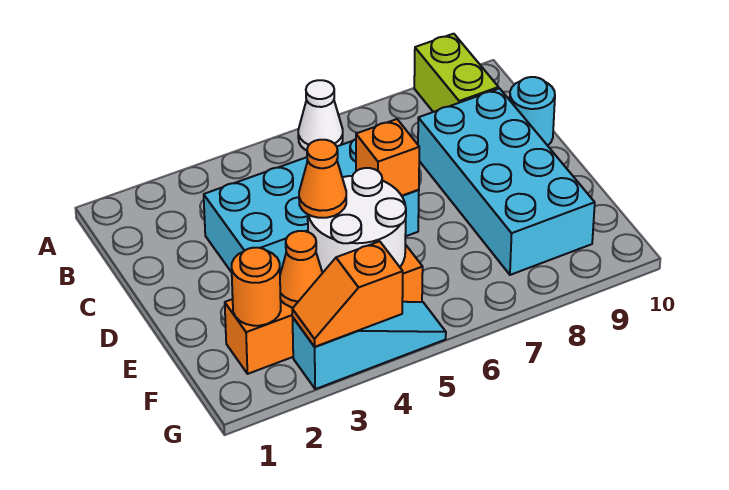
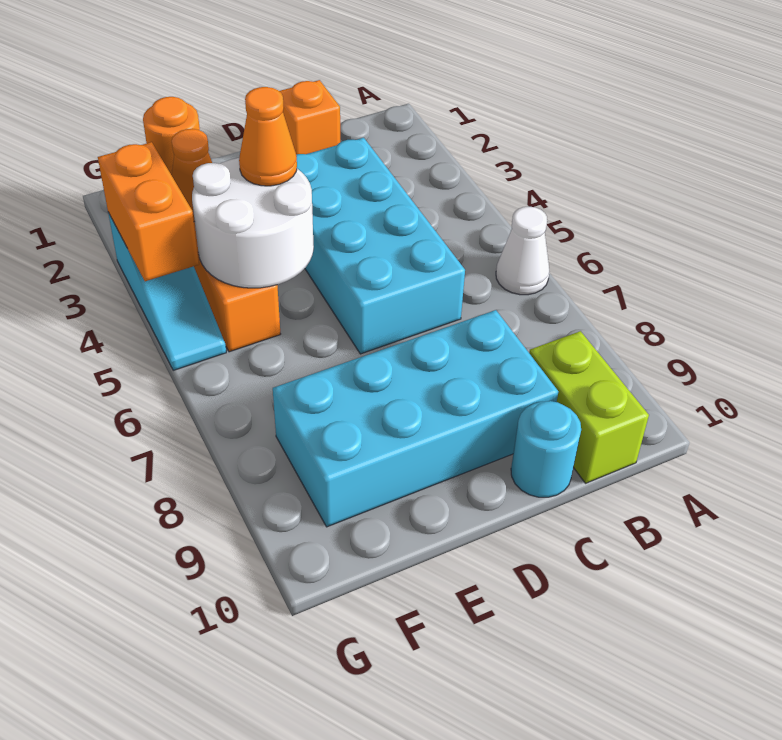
lime 1x2 brick [414,34,499,112] -> lime 1x2 brick turned to [529,331,649,483]
orange 1x1 brick [356,119,419,196] -> orange 1x1 brick moved to [279,80,340,154]
orange 1x2 slope [292,241,403,347] -> orange 1x2 brick [98,142,199,281]

